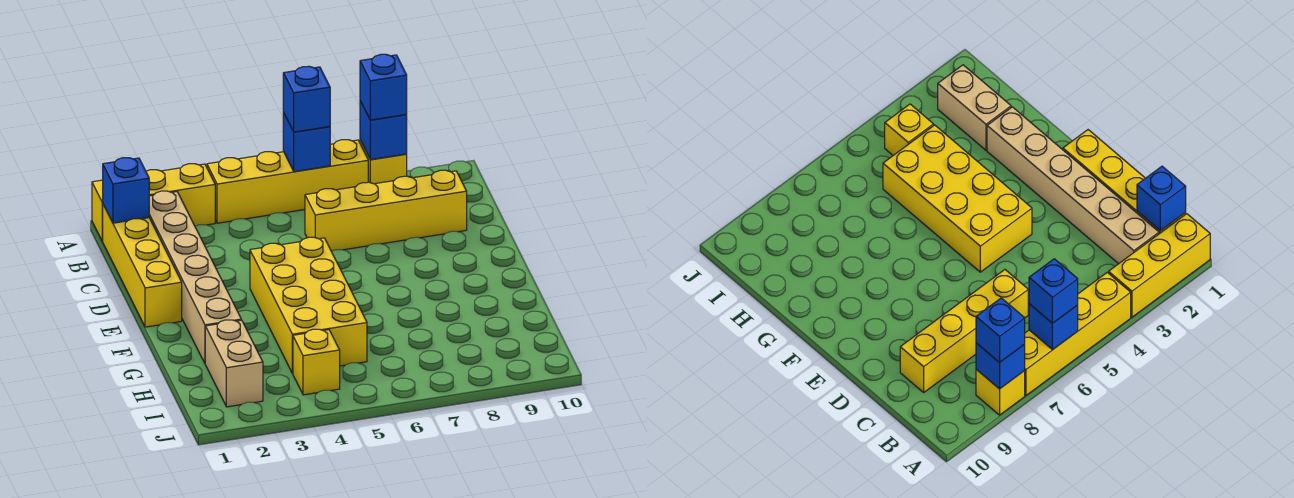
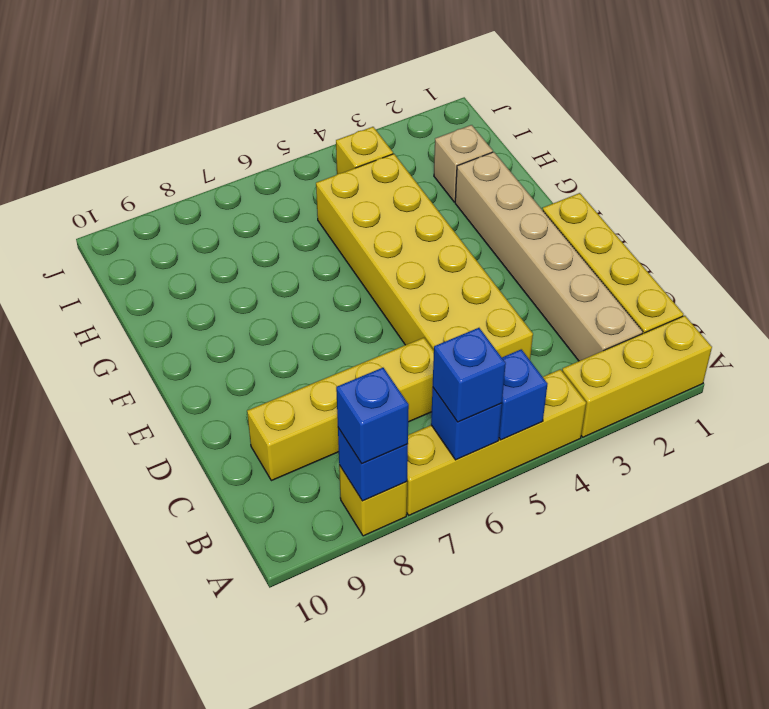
blue 1x1 brick [102,158,149,223] -> blue 1x1 brick moved to [499,349,547,440]
yellow 2x4 brick [250,237,367,373] -> yellow 2x6 brick [316,154,533,360]
tan 1x2 brick [205,320,263,407] -> tan 1x1 brick [434,125,493,202]

